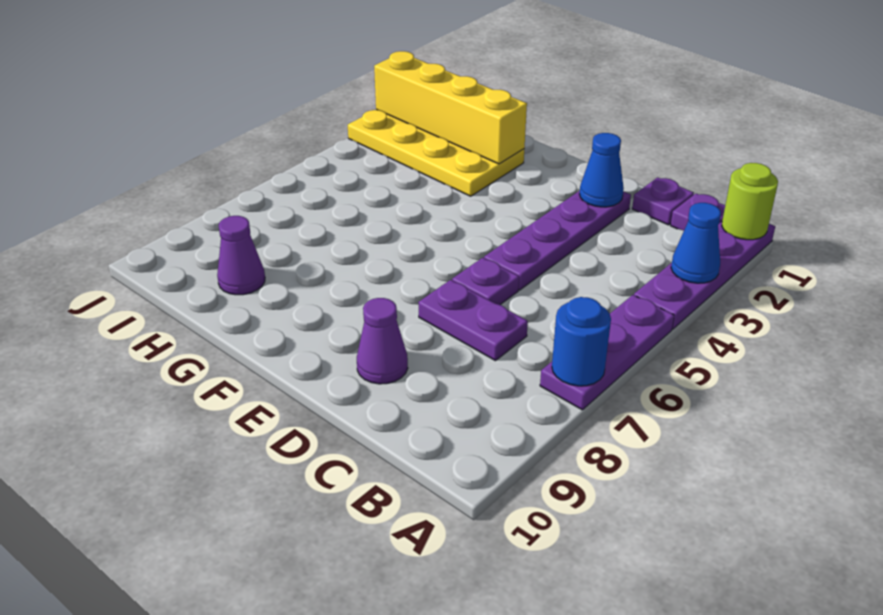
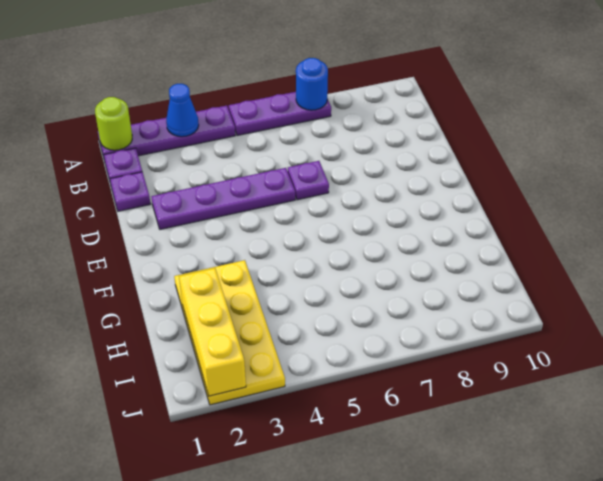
purple 1x2 plate [418,280,528,361] -> none
blue 1x1 cone [580,133,624,207] -> none
purple 1x1 cone [357,298,408,384] -> none
yellow 1x4 brick [374,51,527,164] -> yellow 1x3 brick [179,268,246,396]
purple 1x1 cone [217,216,265,295] -> none

